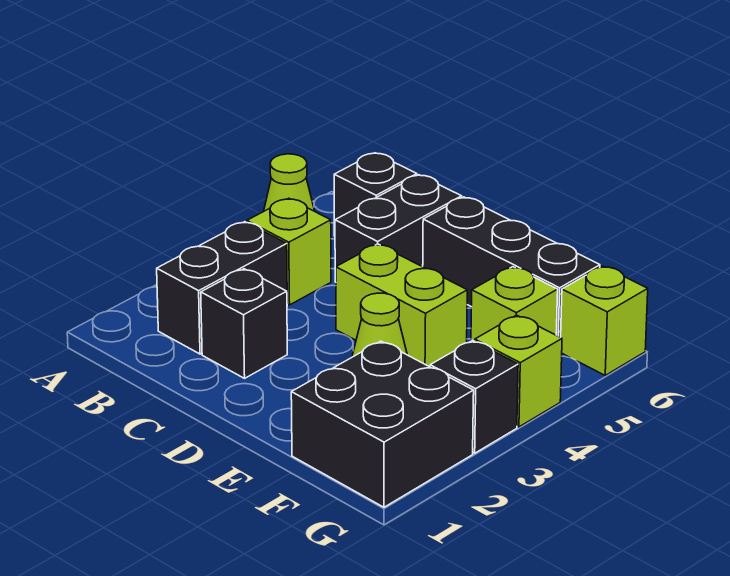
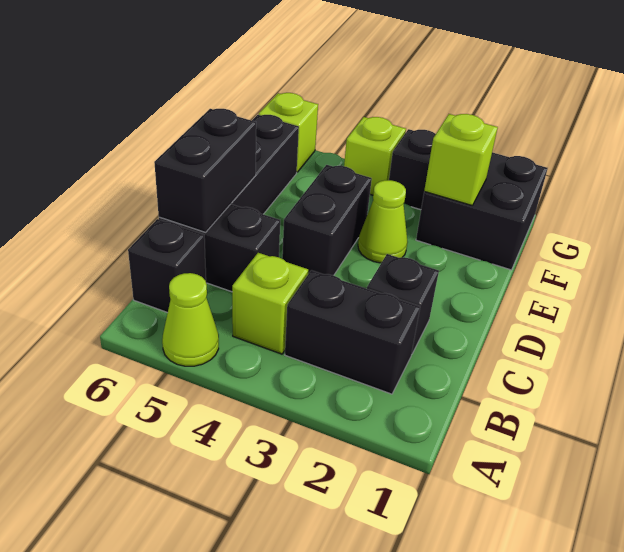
none -> black 1x2 brick [154,109,256,232]
lime 1x2 brick [336,244,467,367] -> black 1x2 brick [282,165,372,275]
lime 1x1 brick [471,267,558,341] -> lime 1x1 brick moved to [424,114,498,205]

